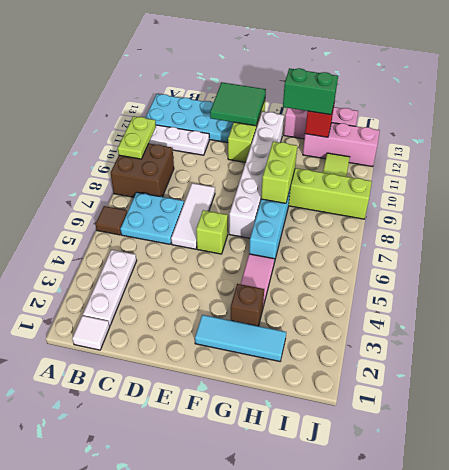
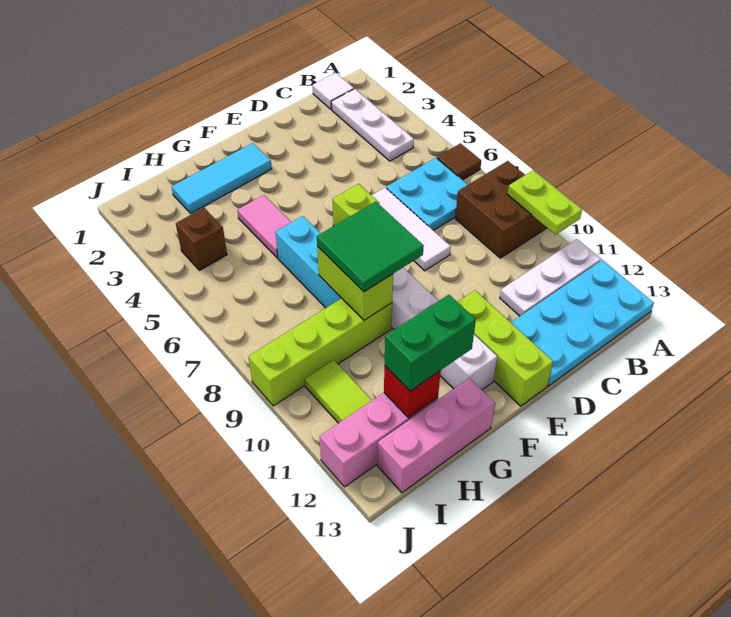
green 2x2 tile [210,83,266,126] -> green 2x2 tile moved to [317,202,424,292]
brown 1x1 brick [231,284,264,326] -> brown 1x1 brick moved to [176,208,227,270]

